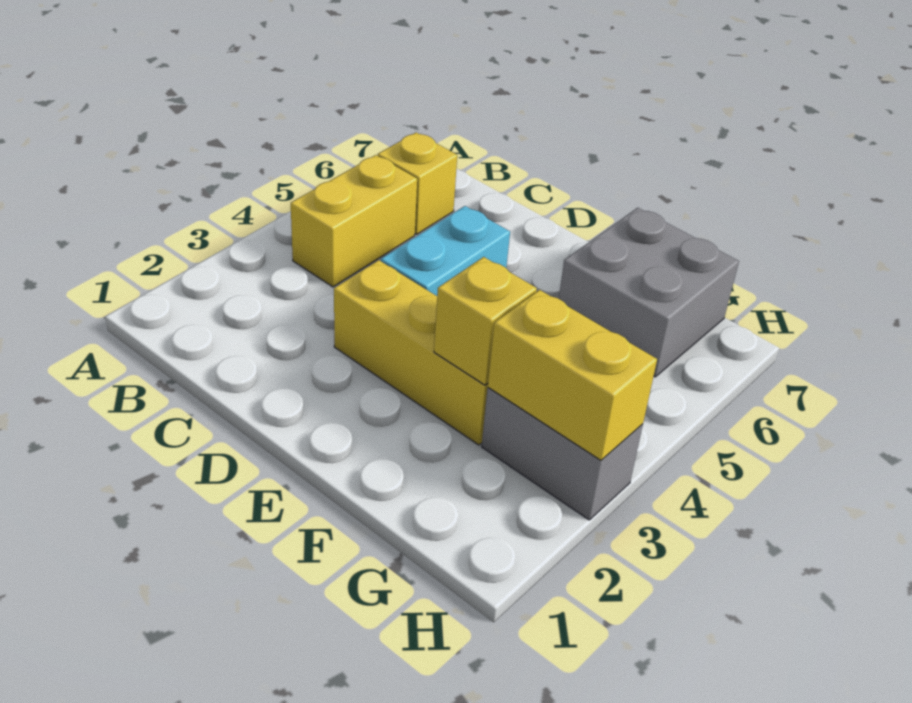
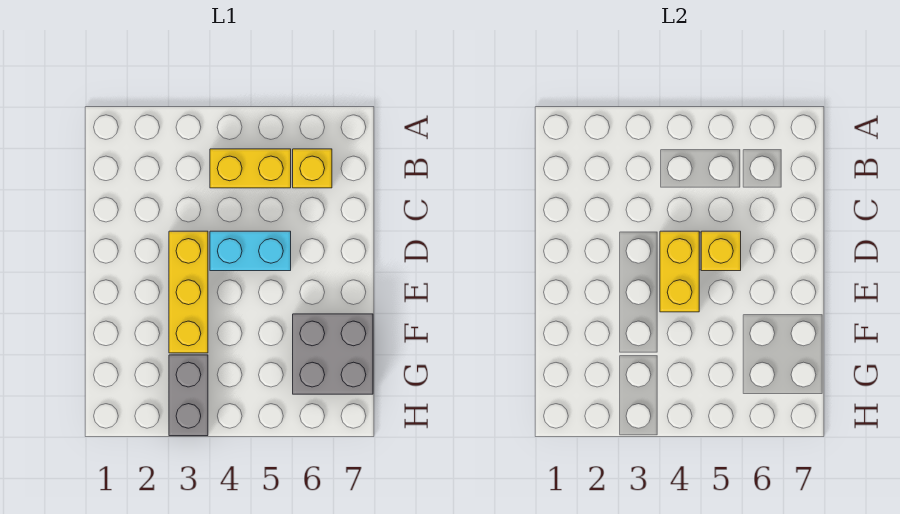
yellow 1x1 brick [434,257,537,385] -> yellow 1x1 brick moved to [701,231,741,271]
yellow 1x2 brick [488,290,657,460] -> yellow 1x2 brick moved to [660,231,699,312]

